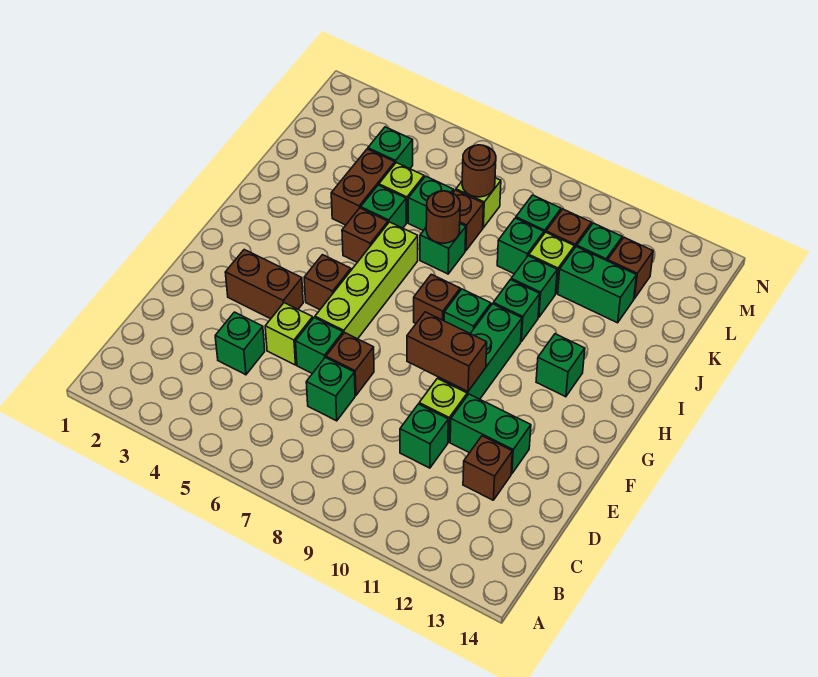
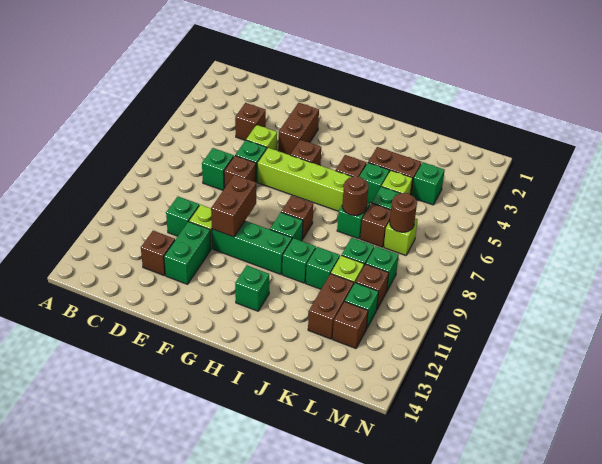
green 1x1 brick [215,312,265,375] -> brown 1x1 brick [235,103,266,140]
green 1x2 brick [558,246,637,323] -> brown 1x2 brick [308,274,354,339]

